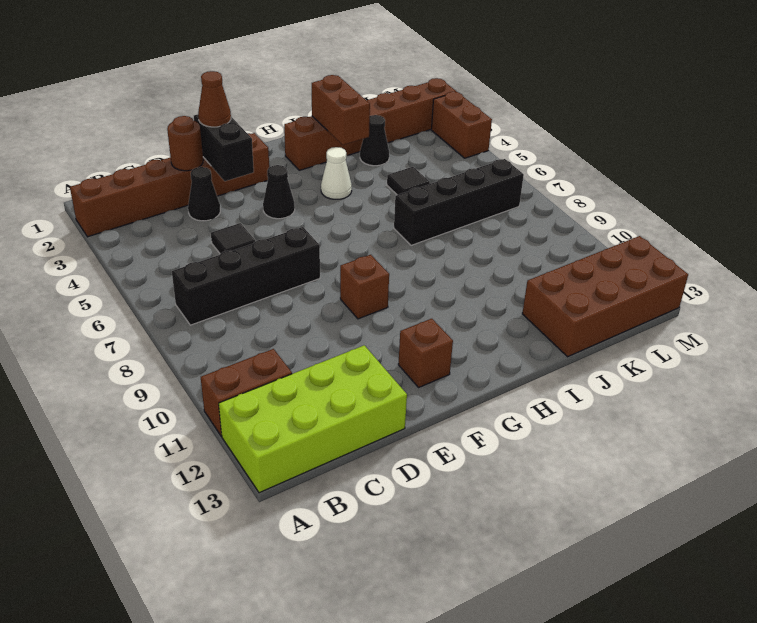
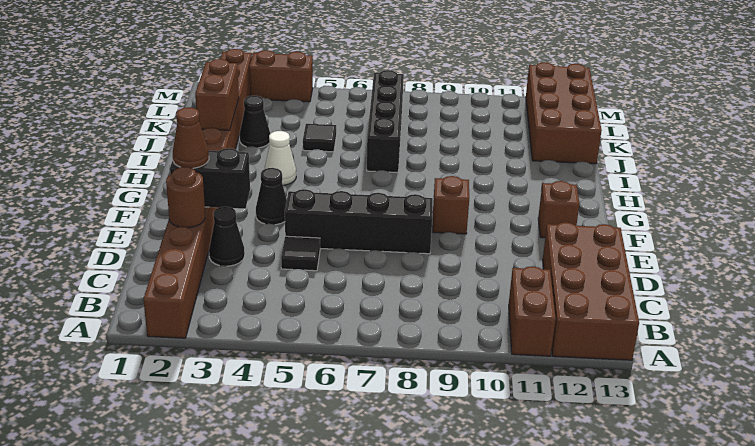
lime 2x4 brick [219,345,407,493] -> brown 2x4 brick [543,222,639,360]
black 1x4 brick [172,227,320,325] -> black 1x4 brick turned to [285,189,433,254]
brown 1x2 brick [312,75,370,145] -> brown 1x2 brick turned to [195,59,239,130]

